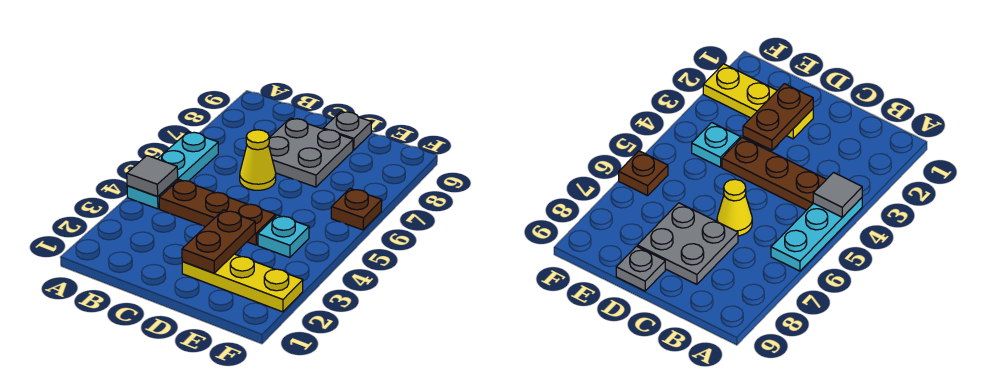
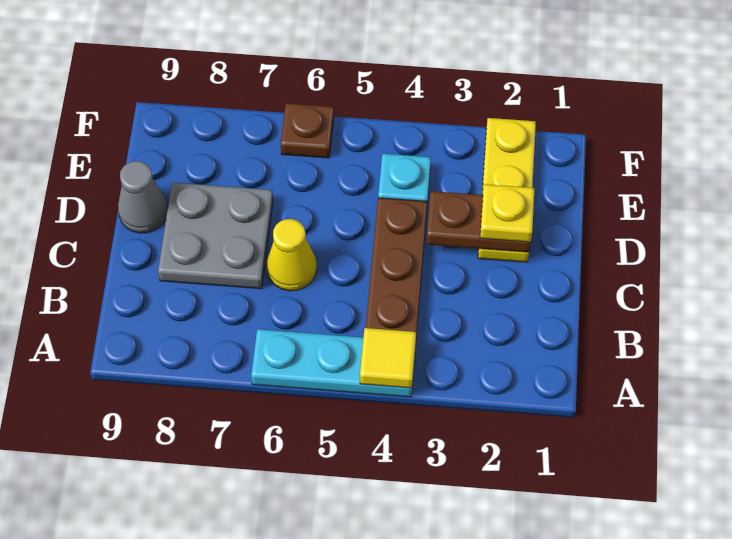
grey 1x1 tile [127,156,178,197] -> yellow 1x1 tile [360,328,416,388]
none -> yellow 1x1 plate [480,184,535,242]
grey 1x1 plate [323,111,372,150] -> grey 1x1 cone [118,161,168,233]

